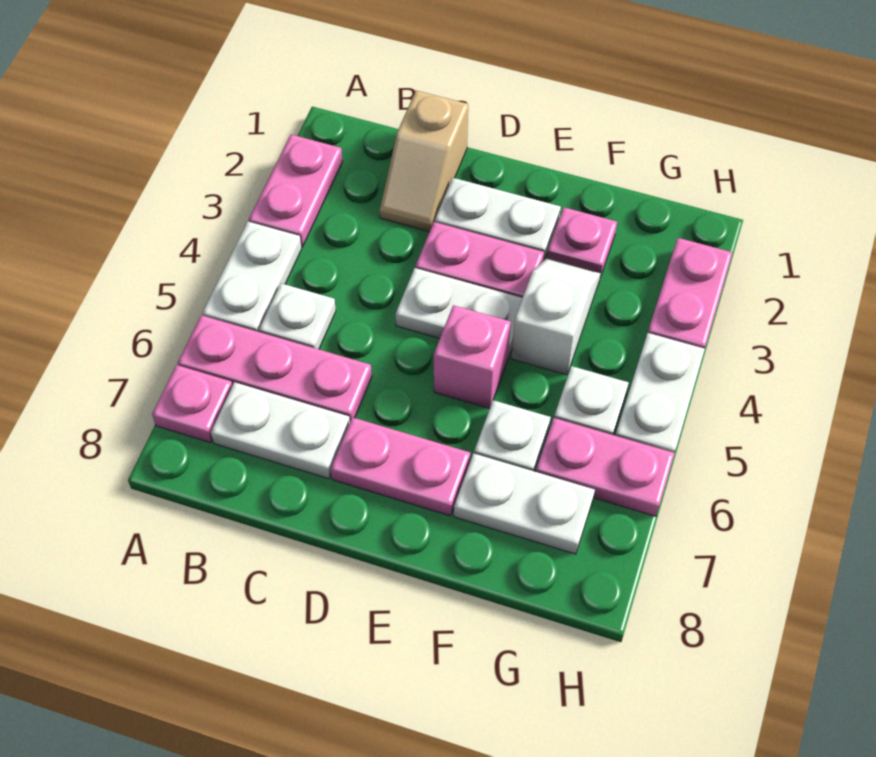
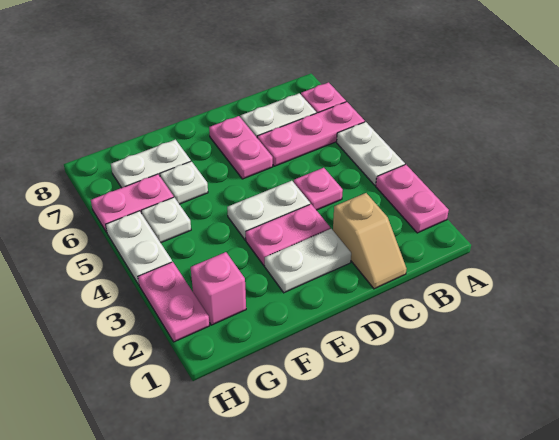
white 1x1 plate [259,284,336,349] -> none
tan 1x2 slope [380,91,468,232] -> tan 1x2 slope turned to [333,193,407,289]
pink 1x2 plate [331,417,470,516] -> pink 1x2 plate turned to [209,116,273,179]
pink 1x1 brick [434,305,511,409] -> pink 1x1 brick moved to [191,252,246,325]
pink 1x1 plate [547,207,617,277] -> pink 1x1 plate moved to [294,168,343,210]
white 1x2 slope [511,258,601,375] -> none

